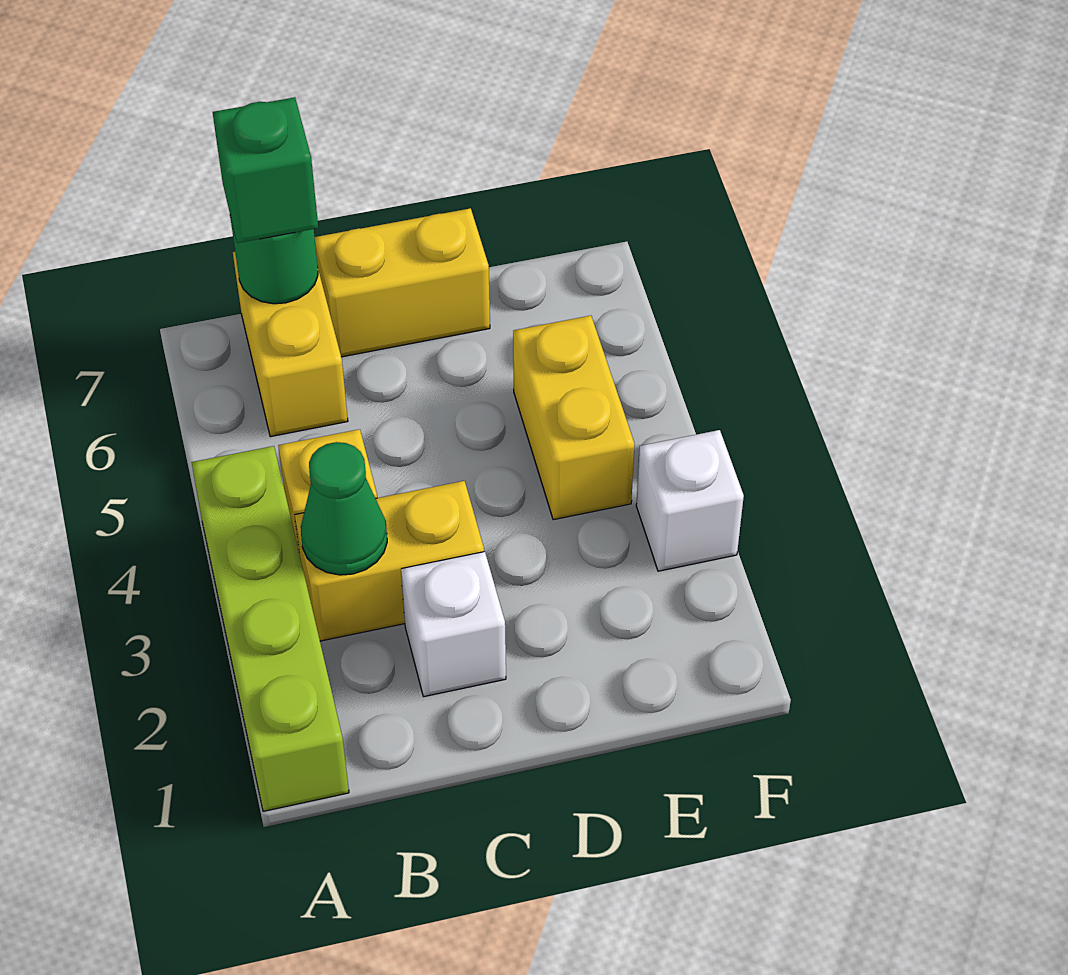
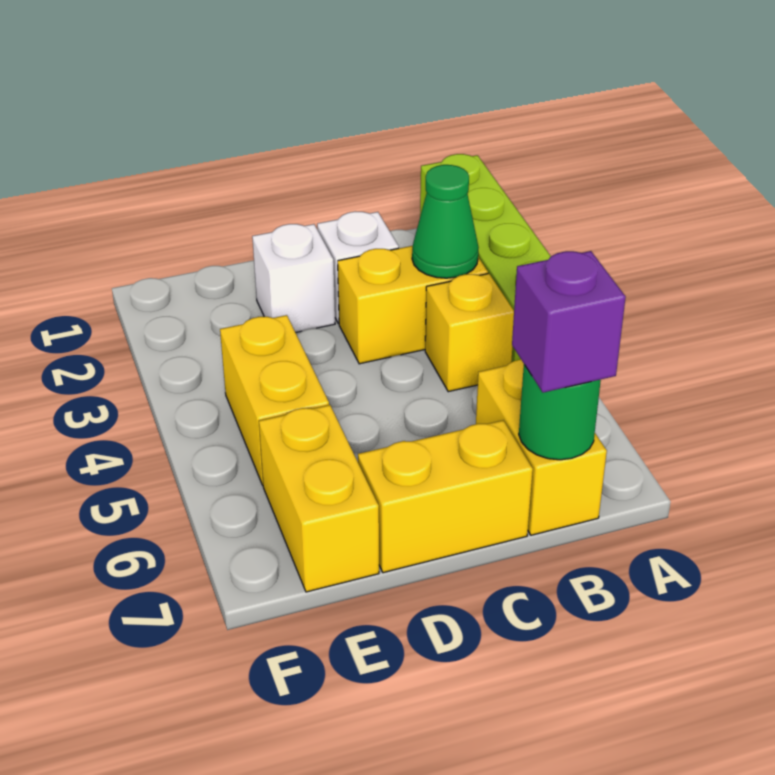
green 1x1 brick [213,97,318,243] -> purple 1x1 brick [512,251,626,393]
none -> yellow 1x2 brick [259,405,379,592]
white 1x1 brick [636,430,744,571] -> white 1x1 brick moved to [252,224,335,333]

